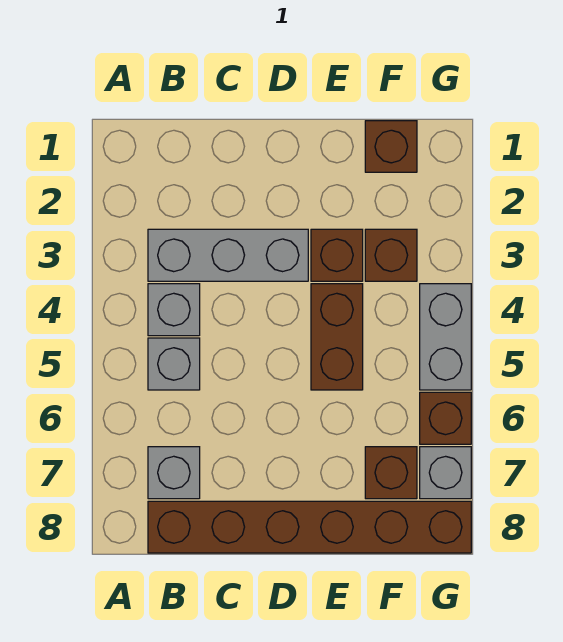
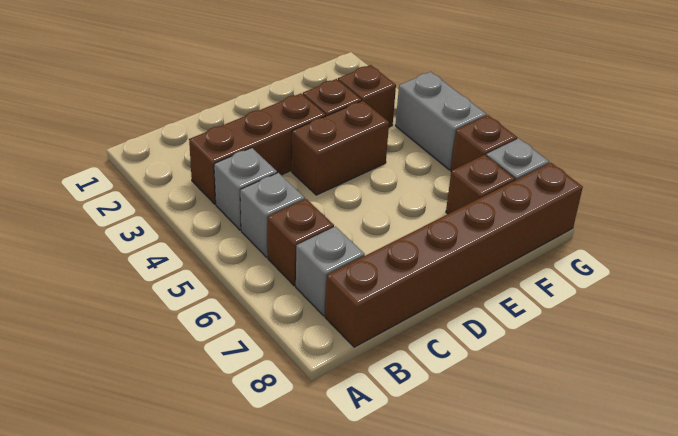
grey 1x3 brick [148,229,308,281] -> brown 1x3 brick [189,93,326,204]
brown 1x2 brick [311,284,363,390] -> brown 1x2 brick turned to [292,101,389,195]
brown 1x1 brick [365,121,417,172] -> brown 1x1 brick moved to [268,199,334,286]

